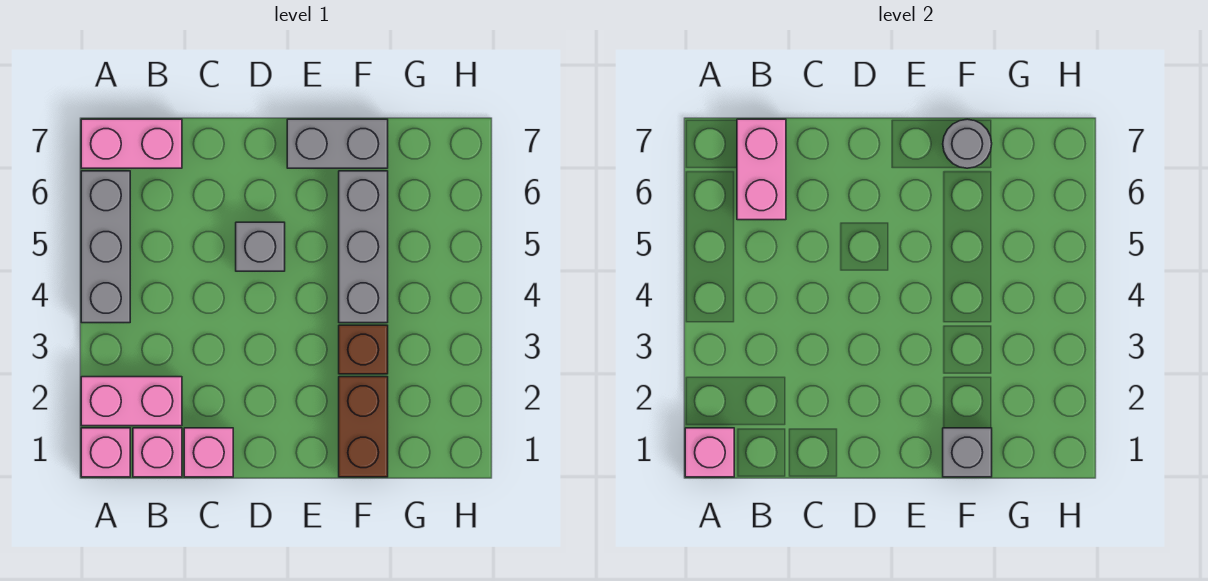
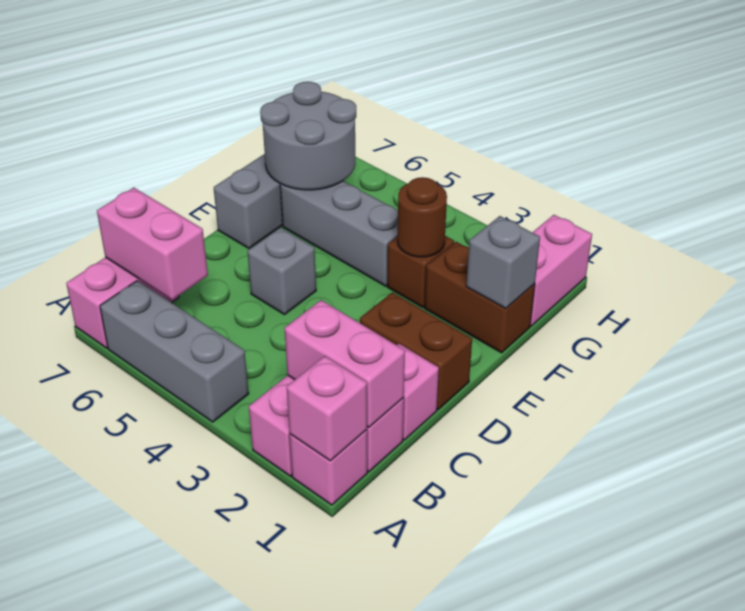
none -> pink 1x2 brick [284,300,405,427]
none -> brown 1x2 brick [360,292,472,410]
none -> brown 1x1 round brick [398,177,447,257]
grey 1x1 round brick [943,119,992,168] -> grey 2x2 round brick [260,82,356,190]
none -> pink 1x2 brick [530,215,592,326]

